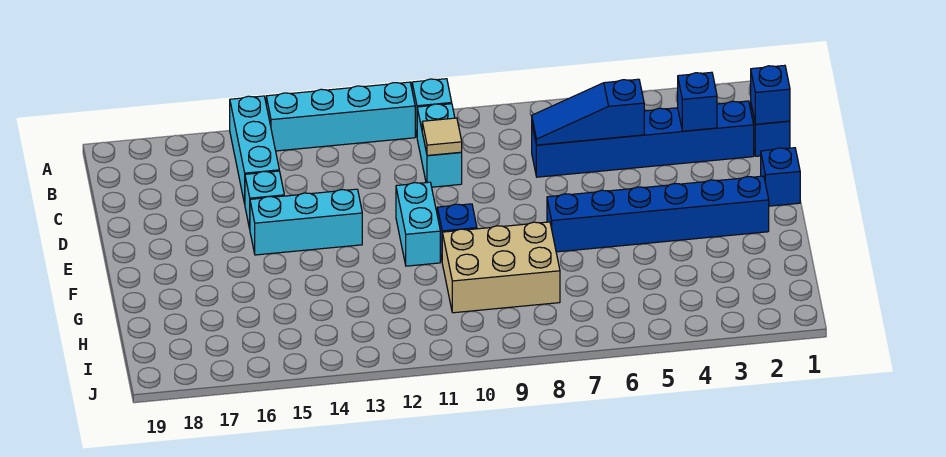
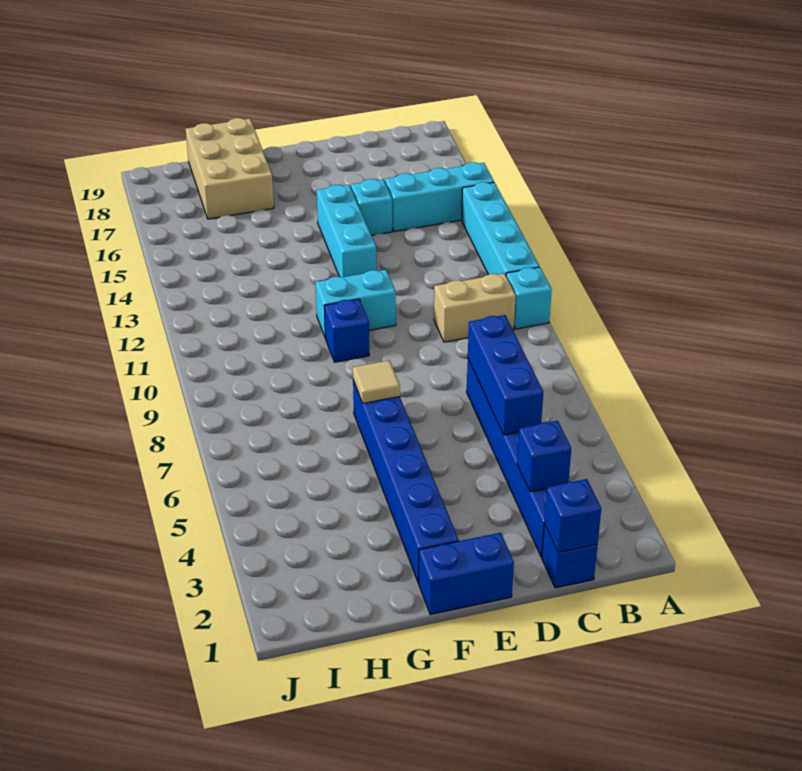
cyan 1x2 brick [417,104,462,187] -> tan 1x2 brick [434,274,516,342]
blue 1x3 slope [532,79,644,145] -> blue 1x3 brick [468,315,543,435]
tan 1x1 tile [422,118,462,156] -> tan 1x1 tile moved to [353,360,400,403]
blue 1x1 brick [761,148,800,206] -> blue 1x2 brick [419,533,514,615]
tan 2x3 brick [442,222,560,313] -> tan 2x3 brick moved to [186,118,274,219]

